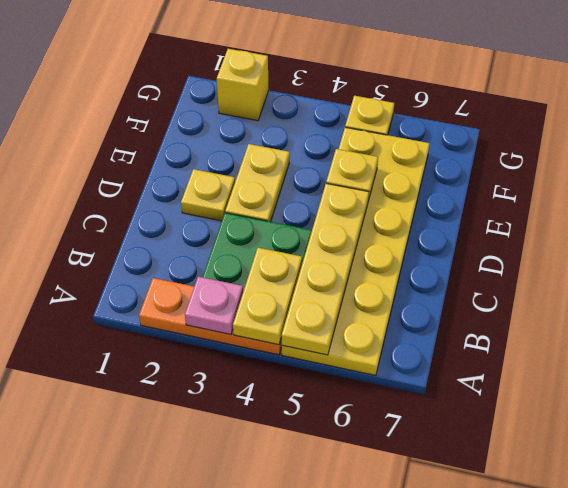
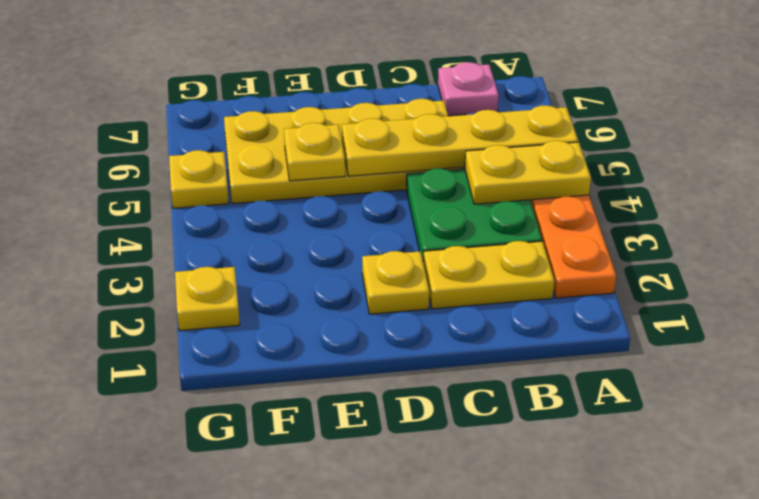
pink 1x1 plate [185,277,243,334] -> pink 1x1 plate moved to [438,62,499,116]
yellow 2x6 plate [282,127,430,375] -> yellow 2x4 plate [224,99,462,204]
yellow 1x2 plate [225,144,290,222] -> yellow 1x2 plate moved to [423,241,554,309]
yellow 1x1 brick [217,49,268,121] -> yellow 1x1 plate [175,267,240,331]

